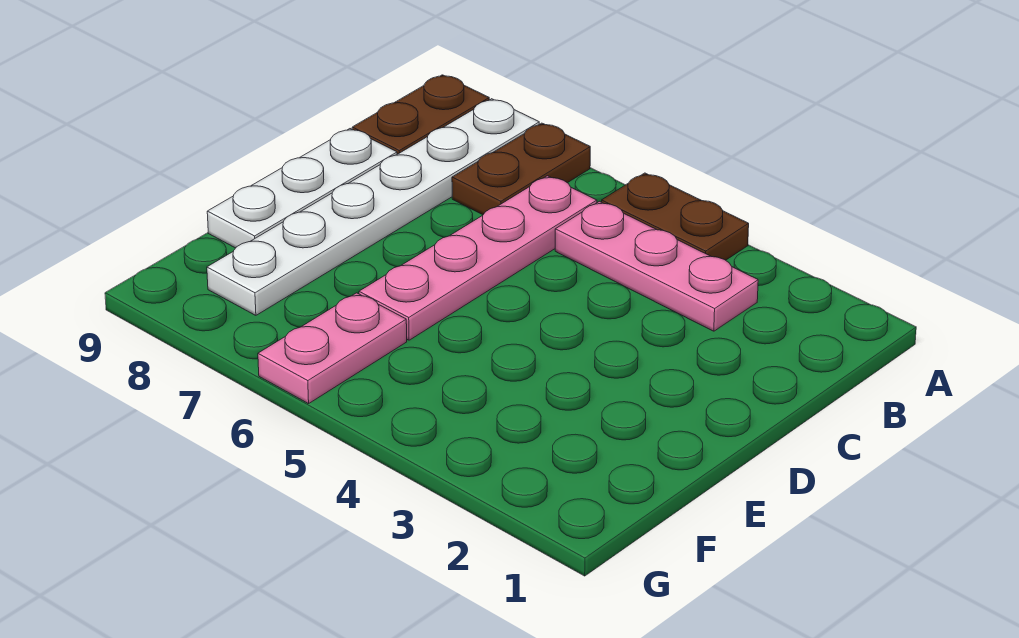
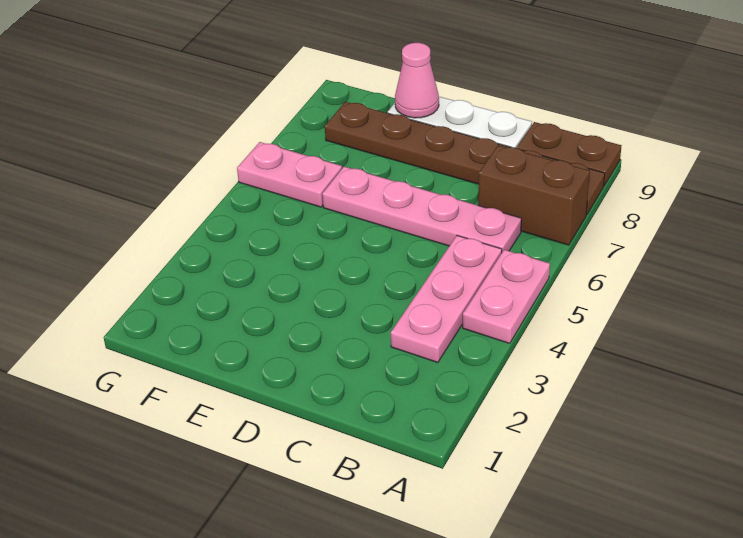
brown 1x2 plate [602,173,749,260] -> pink 1x2 plate [463,250,550,343]
brown 1x2 plate [452,123,590,215] -> brown 1x2 brick [478,145,590,245]
white 1x6 plate [207,99,539,315] -> brown 1x6 plate [325,102,605,215]
none -> pink 1x1 cone [395,43,439,118]

